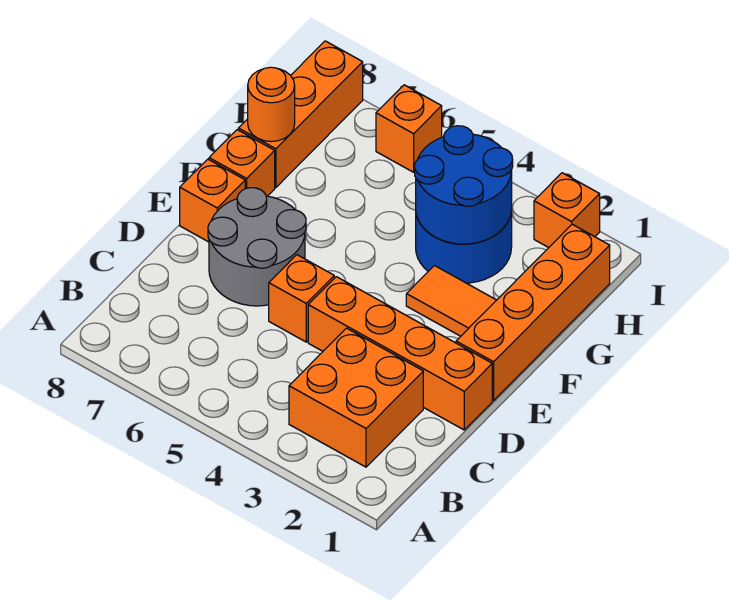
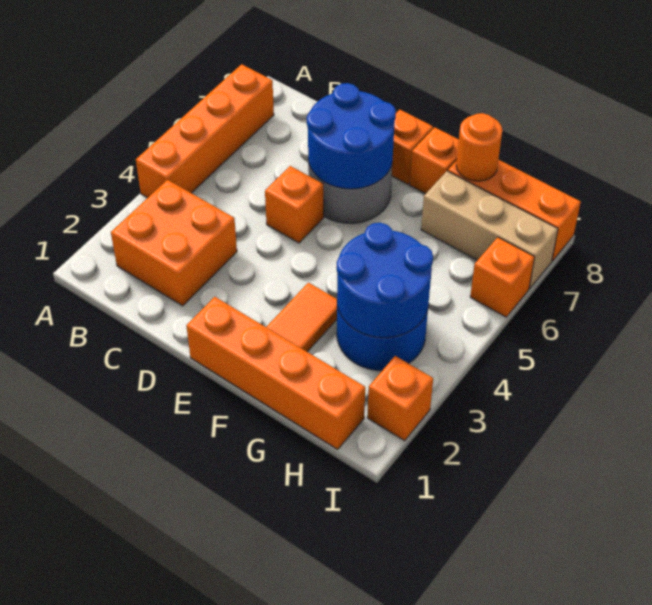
orange 1x4 brick [308,277,492,430] -> orange 1x4 brick moved to [136,64,274,198]
none -> blue 2x2 round brick [307,83,396,189]
none -> tan 1x3 brick [421,171,558,289]

